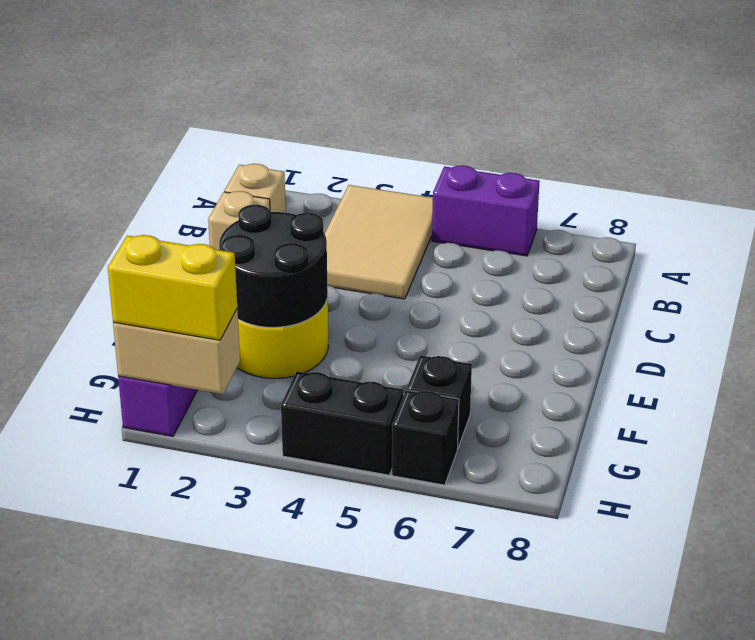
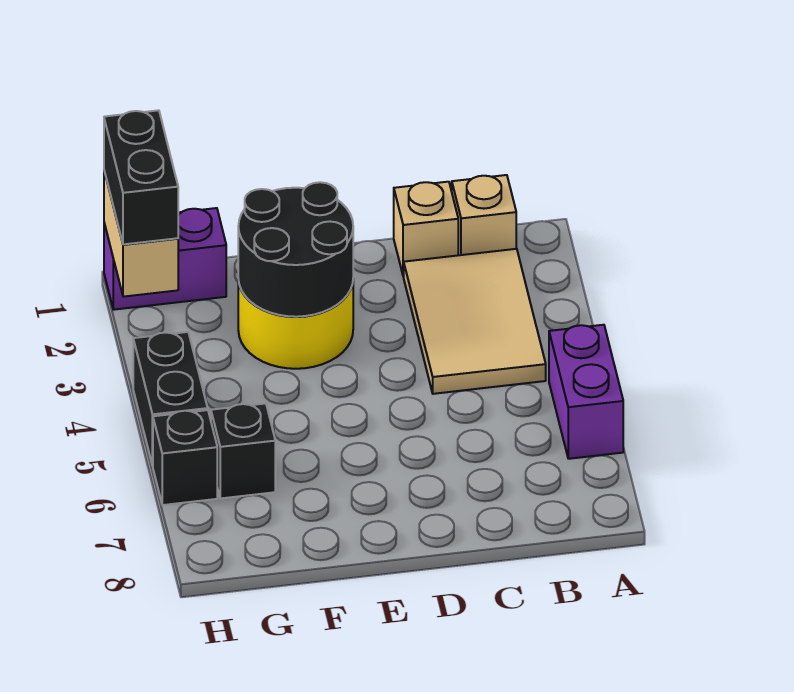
tan 2x3 tile [325,185,433,299] -> tan 2x3 tile turned to [404,249,546,394]
yellow 1x2 brick [108,235,237,340] -> black 1x2 brick [104,110,178,244]

